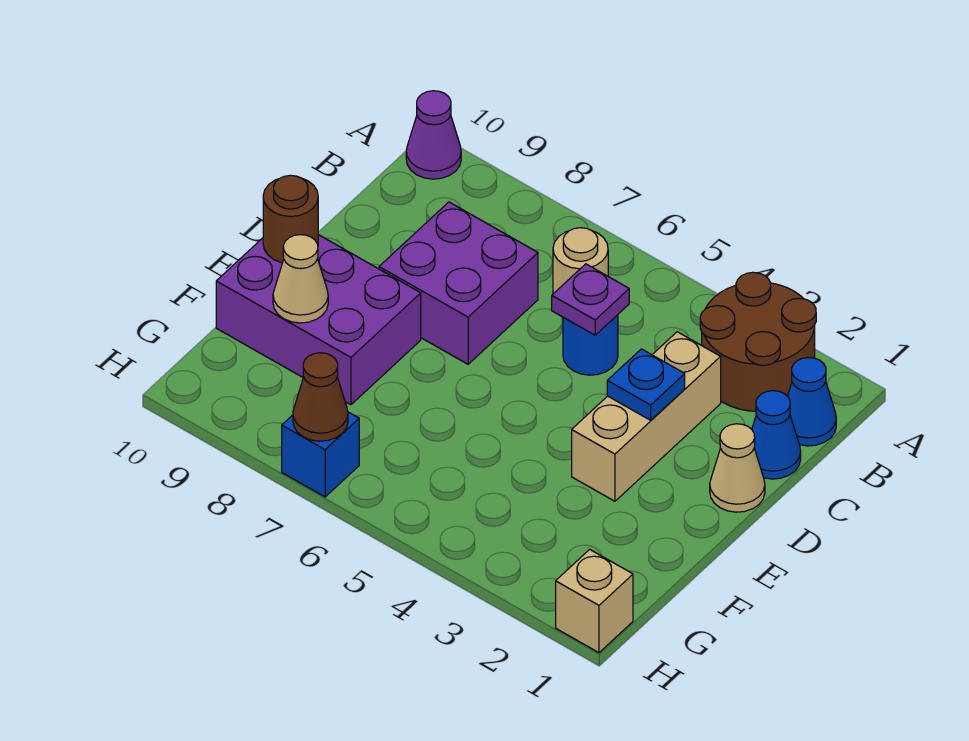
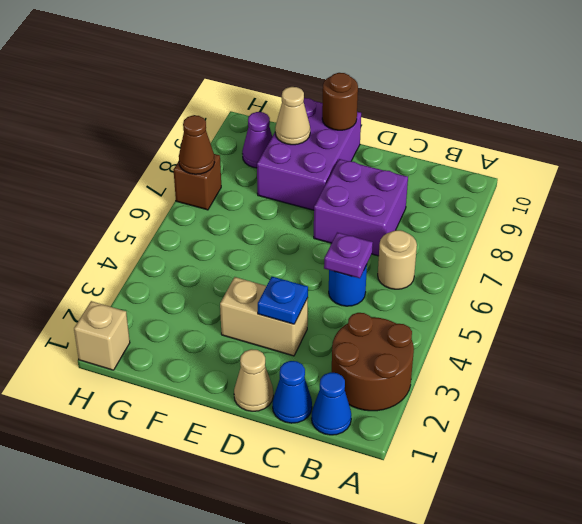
purple 1x1 cone [406,91,461,179] -> purple 1x1 cone moved to [242,112,272,168]
tan 1x3 brick [572,332,721,501] -> tan 1x2 brick [220,277,308,356]
blue 1x1 brick [282,412,359,497] -> brown 1x1 brick [174,154,221,210]

